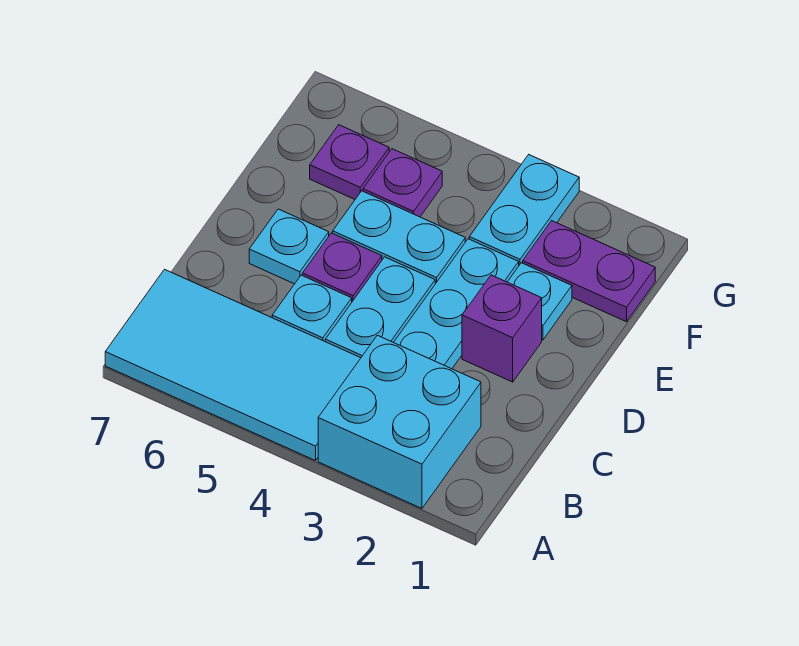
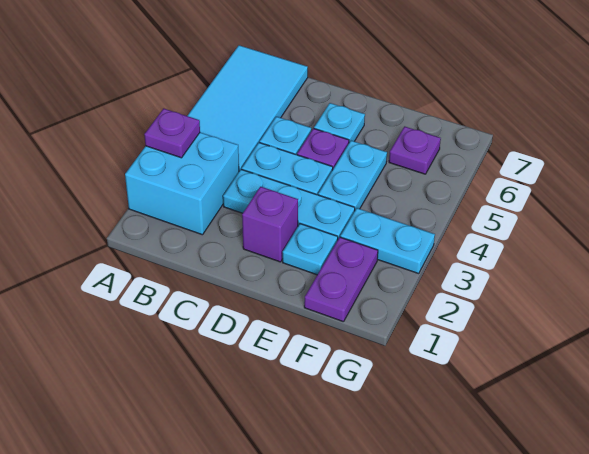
purple 1x1 plate [363,149,442,217] -> purple 1x1 plate moved to [144,108,200,158]

